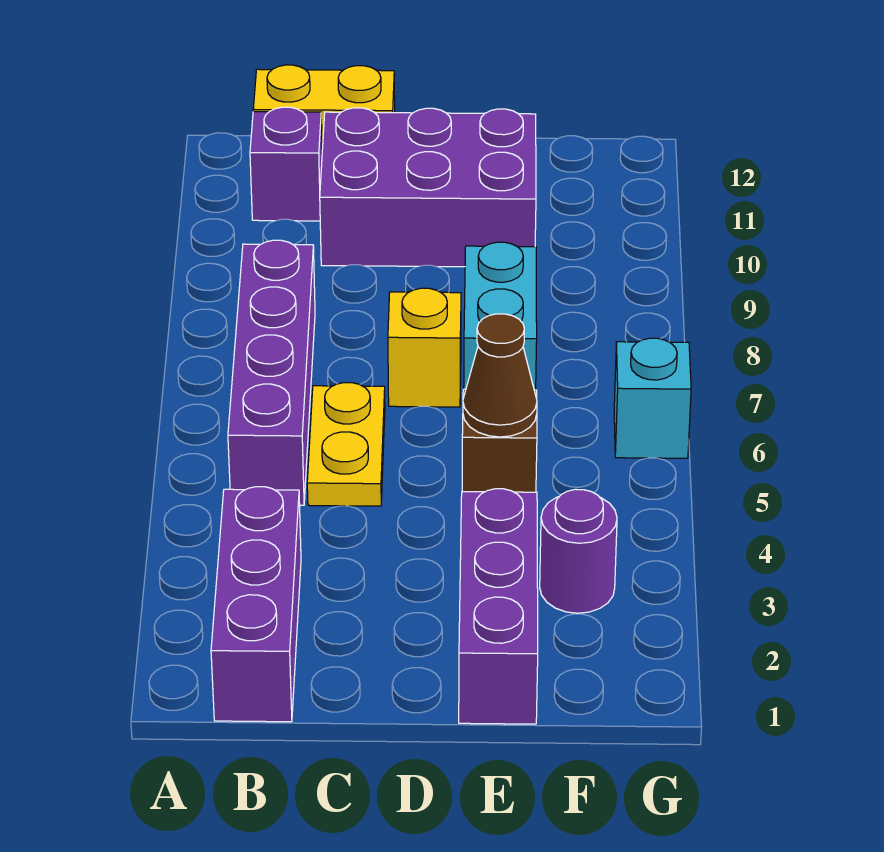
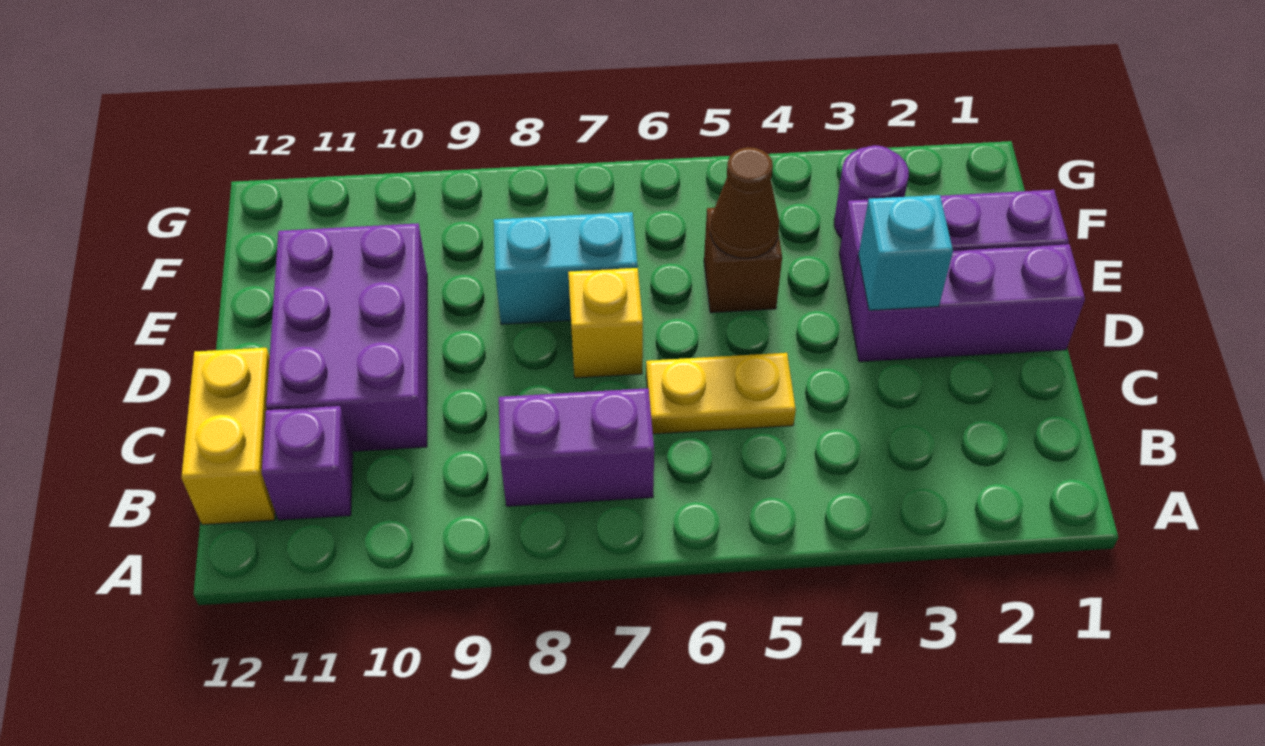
purple 1x3 brick [211,487,301,722] -> purple 1x3 brick moved to [849,244,1085,362]
purple 1x4 brick [228,240,315,505] -> purple 1x2 brick [499,388,654,506]
cyan 1x1 brick [614,338,691,458] -> cyan 1x1 brick moved to [858,195,953,310]

